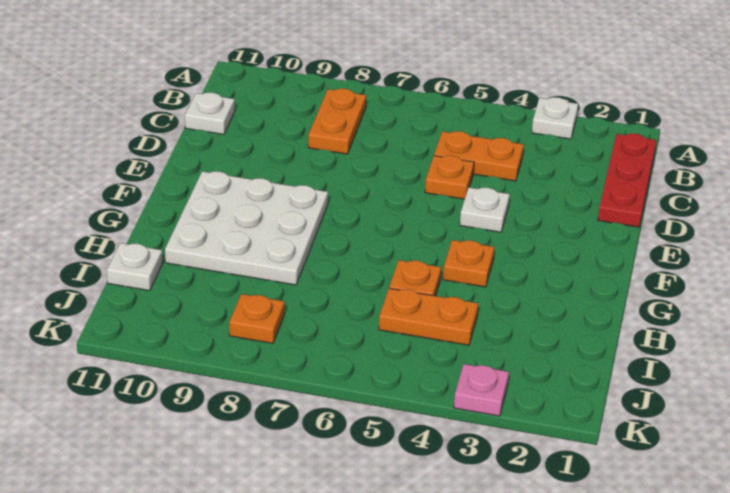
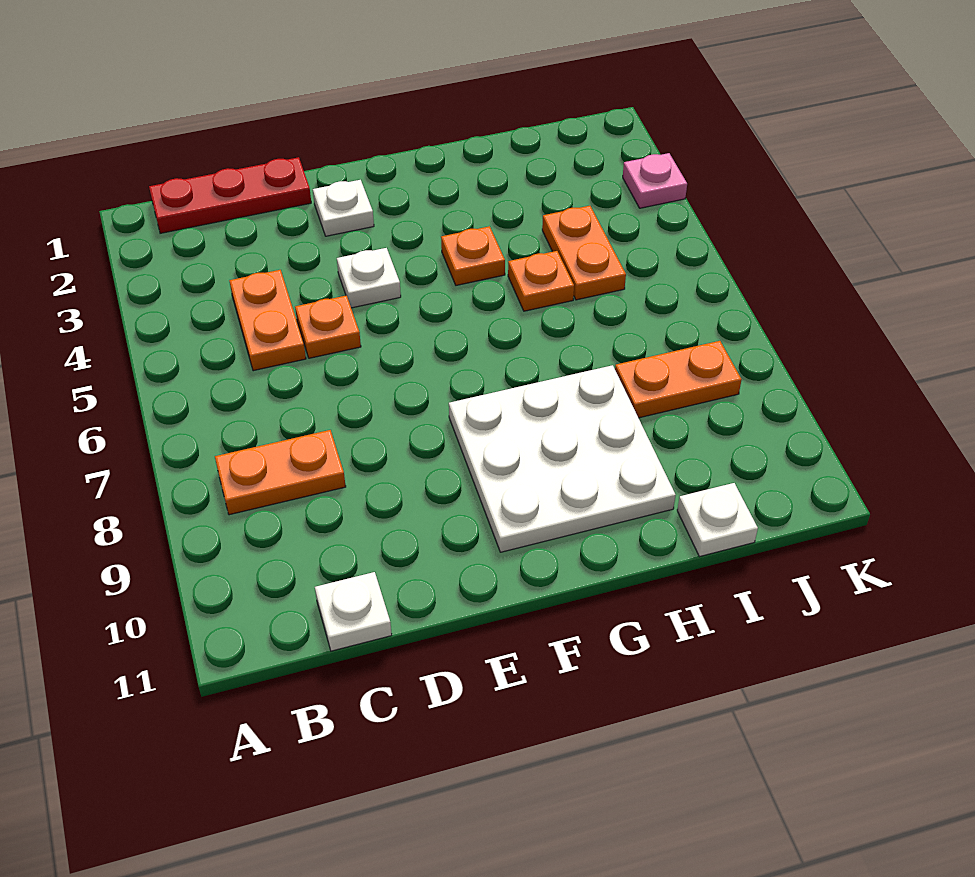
white 1x1 plate [532,97,578,139] -> white 1x1 plate moved to [313,180,374,236]
orange 1x1 plate [229,294,285,343] -> orange 1x2 plate [615,341,742,418]

